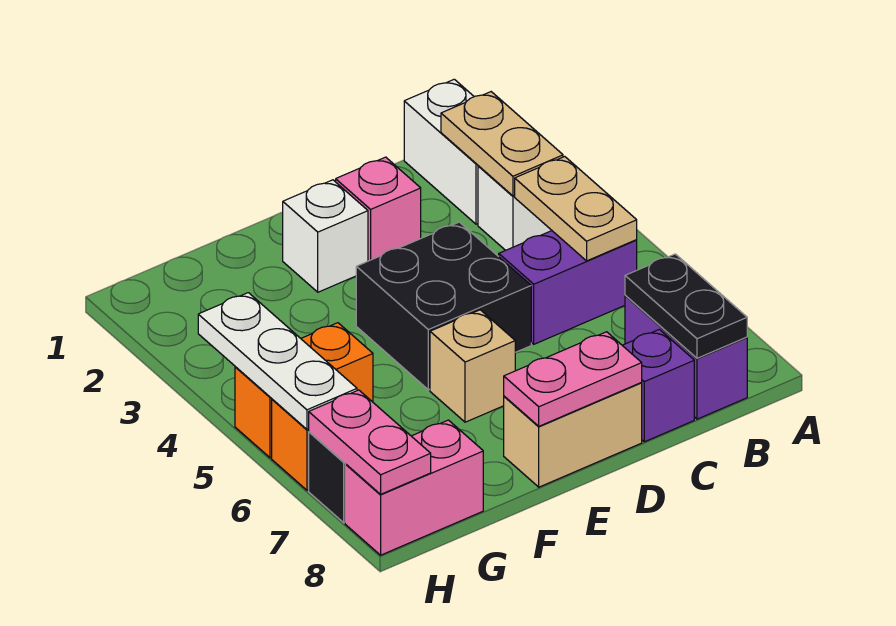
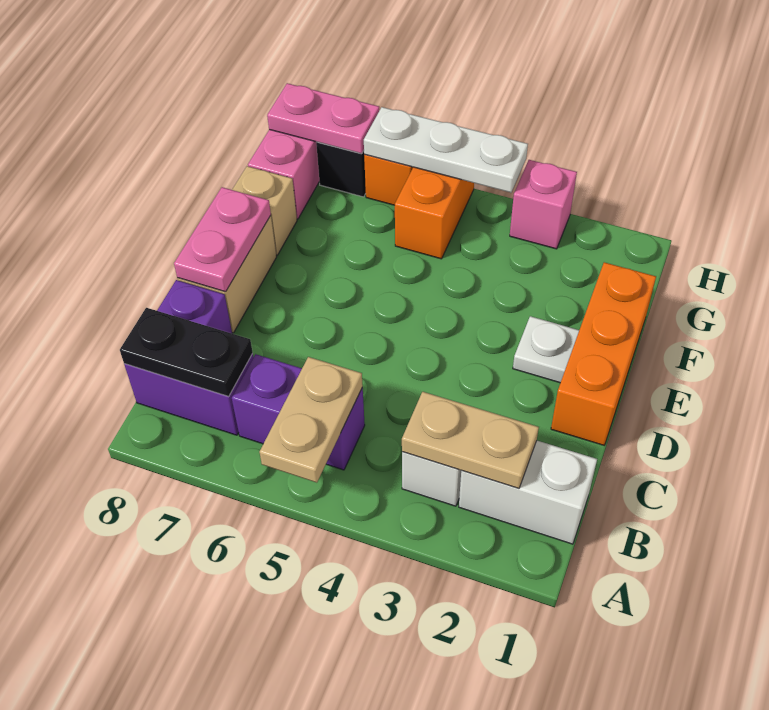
tan 1x2 plate [515,157,637,261] -> tan 1x2 plate turned to [259,357,363,483]
purple 1x2 brick [499,231,637,344] -> purple 1x2 brick turned to [232,354,365,470]
none -> orange 1x3 brick [551,262,656,445]
pink 1x1 brick [336,157,421,261] -> pink 1x1 brick moved to [510,160,577,249]
black 2x2 brick [356,222,531,390] -> none
white 1x1 brick [283,180,368,292] -> white 1x1 plate [513,316,579,383]
tan 1x1 brick [430,310,515,422] -> tan 1x1 brick moved to [232,166,297,255]

